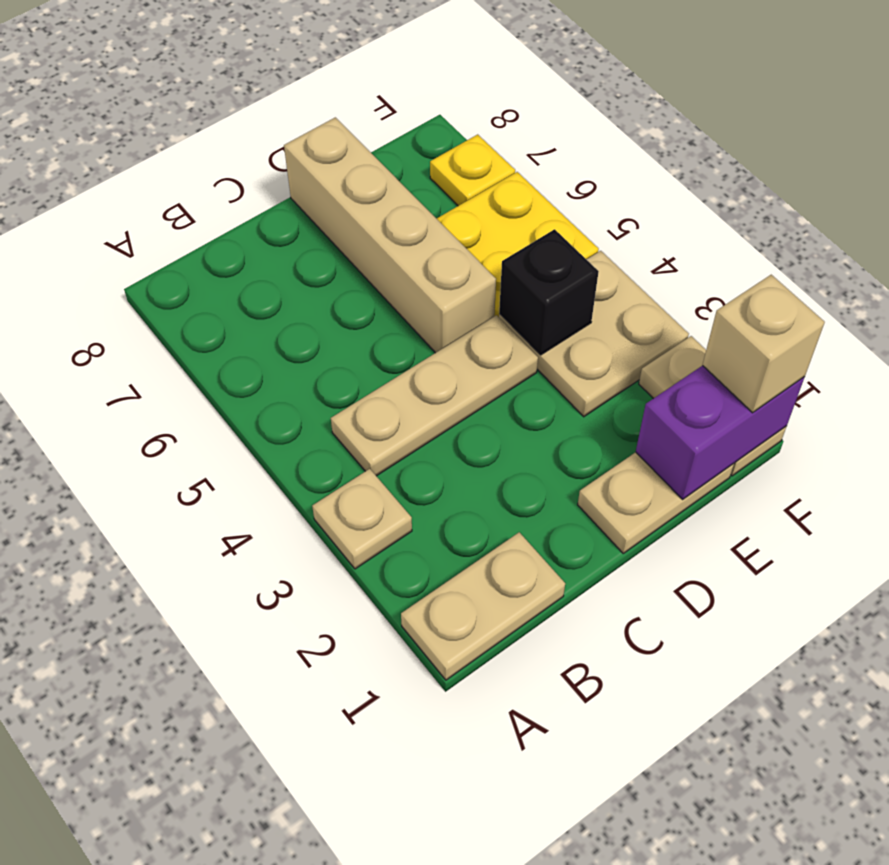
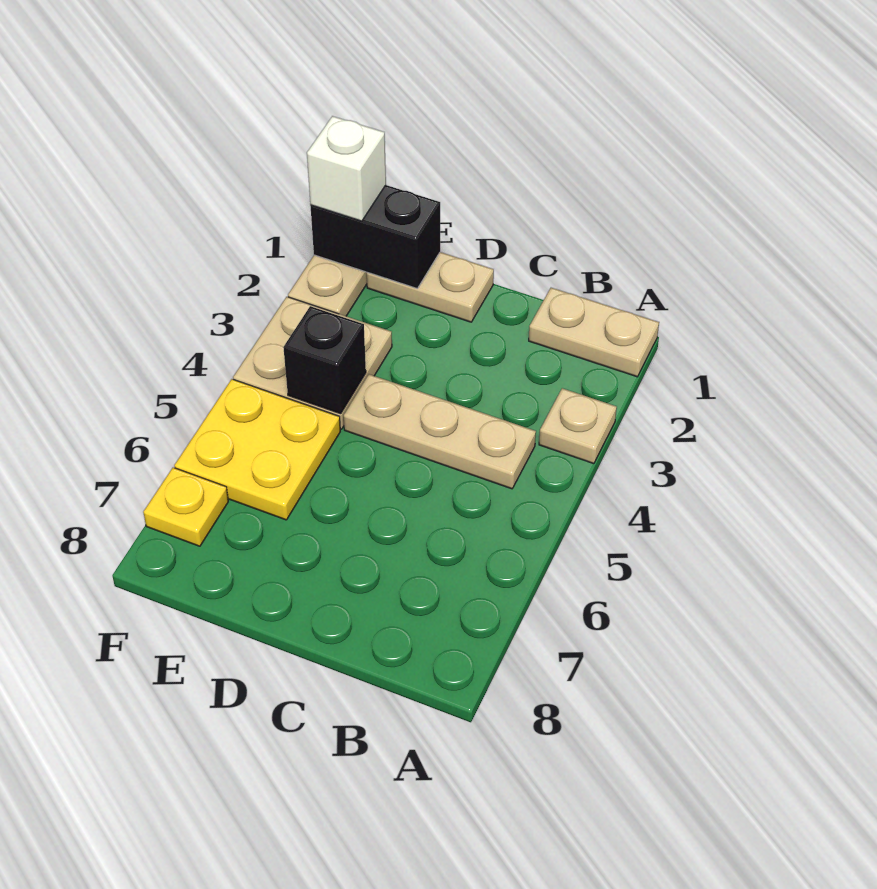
tan 1x4 brick [284,117,496,353] -> none
purple 1x2 brick [636,366,805,499] -> black 1x2 brick [310,185,440,288]
tan 1x1 brick [703,275,825,413] -> white 1x1 brick [307,116,386,221]

